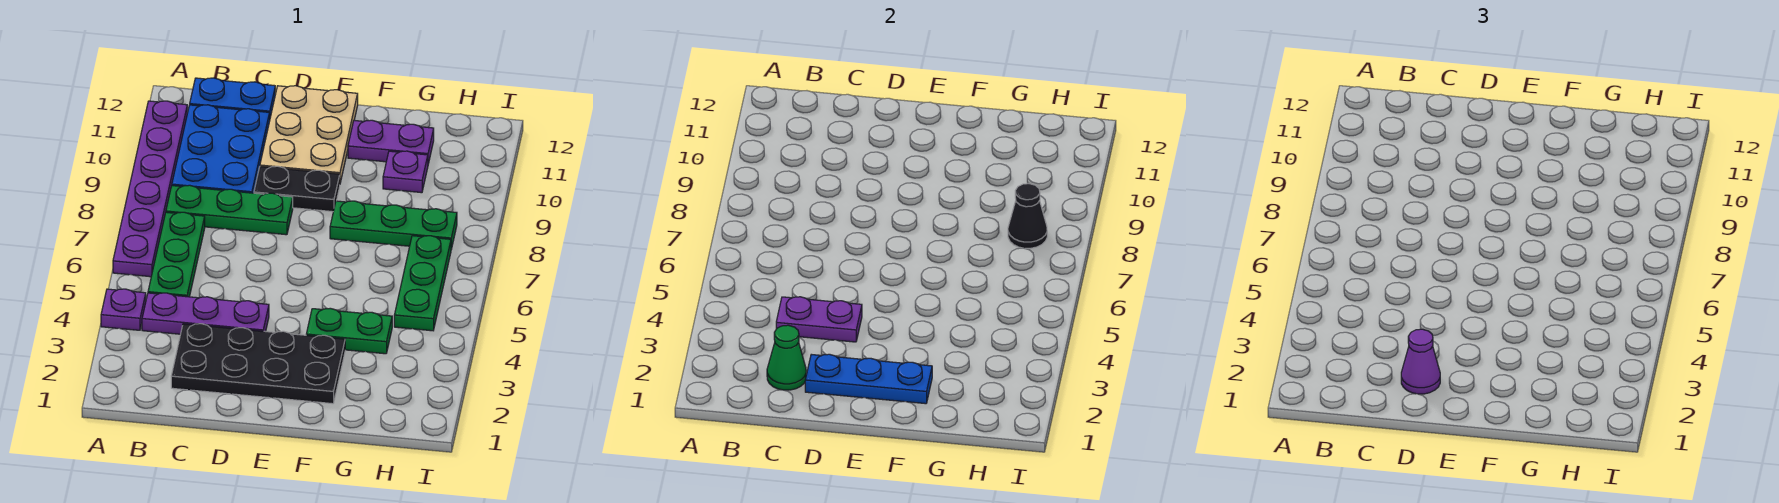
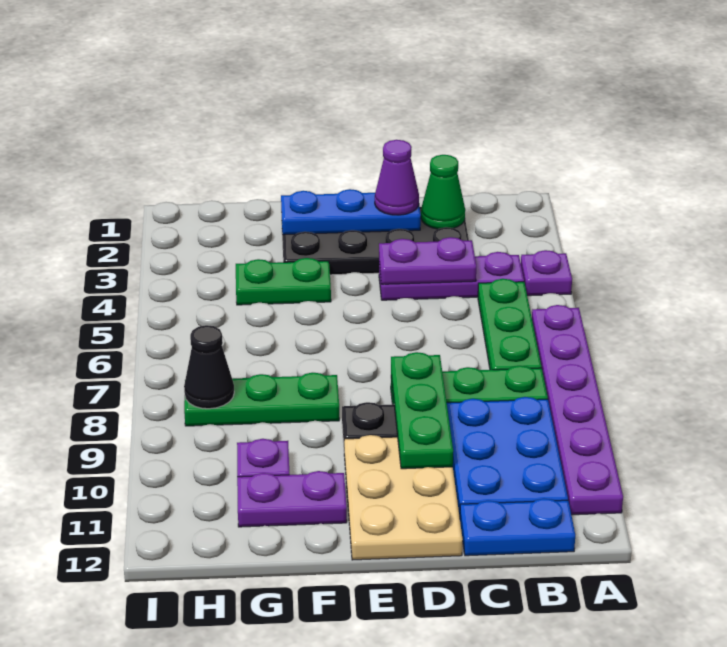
green 1x3 plate [394,236,451,331] -> green 1x3 plate moved to [391,352,453,469]

